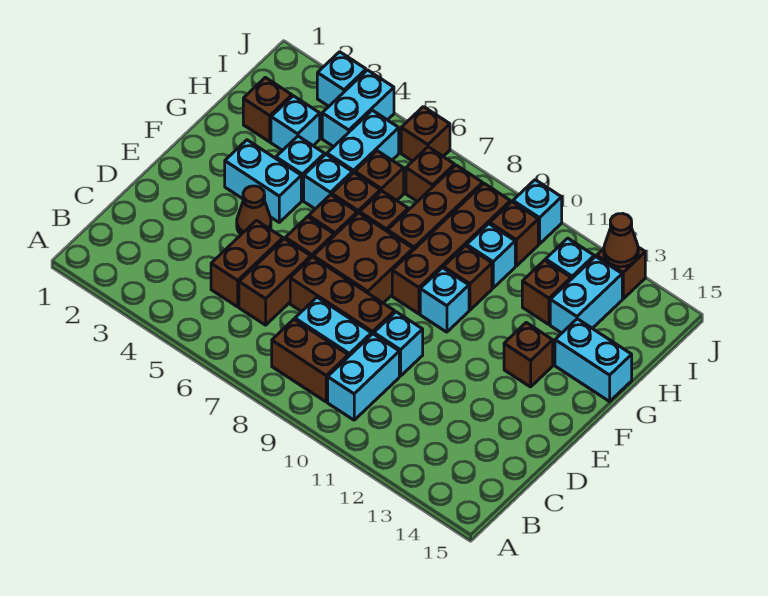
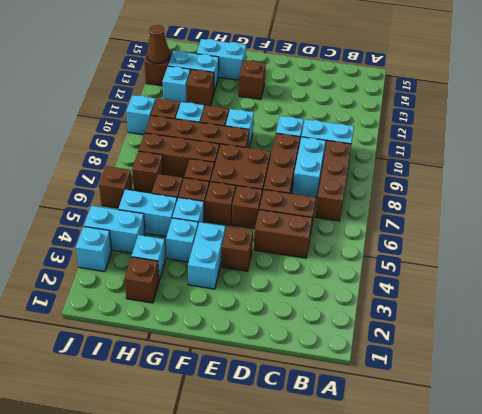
brown 1x2 brick [272,319,348,402] -> brown 1x3 brick [315,141,351,221]
brown 1x1 cone [237,186,271,234] -> brown 1x1 brick [222,226,253,271]
cyan 1x2 brick [555,319,632,401] -> cyan 1x2 brick turned to [197,39,246,80]

